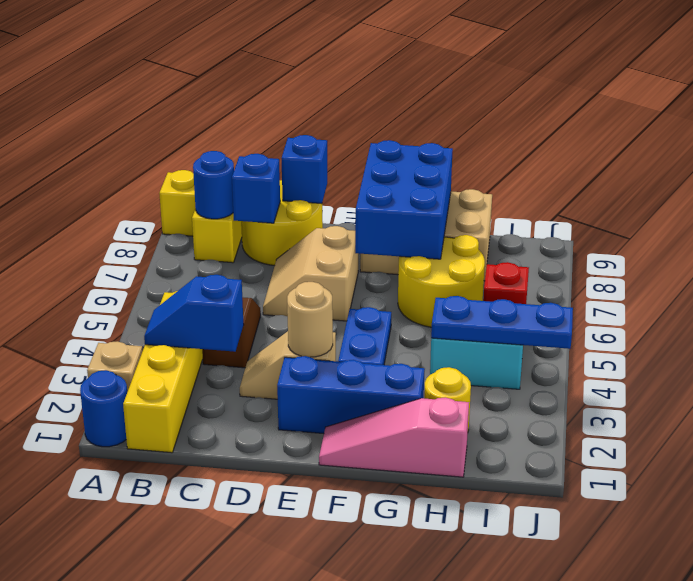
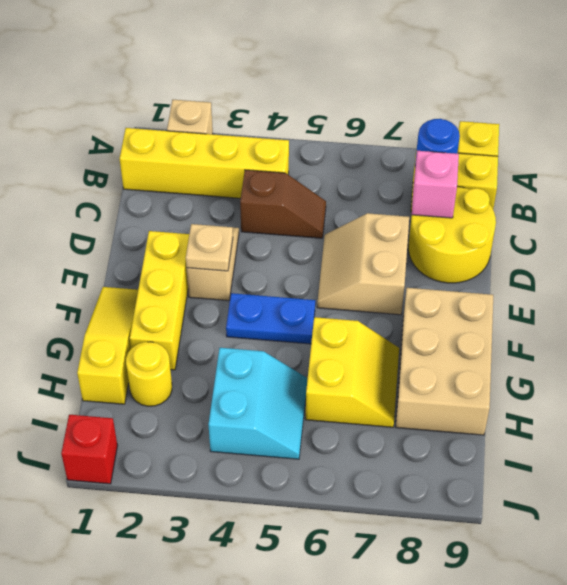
blue 1x1 round brick [80,370,127,447] -> none
blue 1x2 slope [144,275,244,352] -> none
blue 1x1 brick [232,154,280,223] -> pink 1x1 brick [412,151,459,218]
tan 2x2 slope [263,226,358,321] -> tan 2x2 slope turned to [317,213,409,315]
blue 1x1 brick [282,135,327,204] -> none
blue 1x3 brick [277,356,425,434] -> yellow 1x3 brick [130,231,189,370]
tan 1x1 round brick [287,282,333,357] -> tan 1x1 plate [186,224,233,271]
pink 1x3 slope [319,397,469,477] -> yellow 1x3 slope [77,287,138,404]
blue 2x3 brick [355,140,453,259] -> none
yellow 2x2 round brick [398,235,485,327] -> yellow 2x2 slope [306,317,399,427]
blue 1x3 plate [431,296,573,349] -> none
red 1x1 brick [483,262,529,304] -> red 1x1 brick moved to [61,415,118,484]

